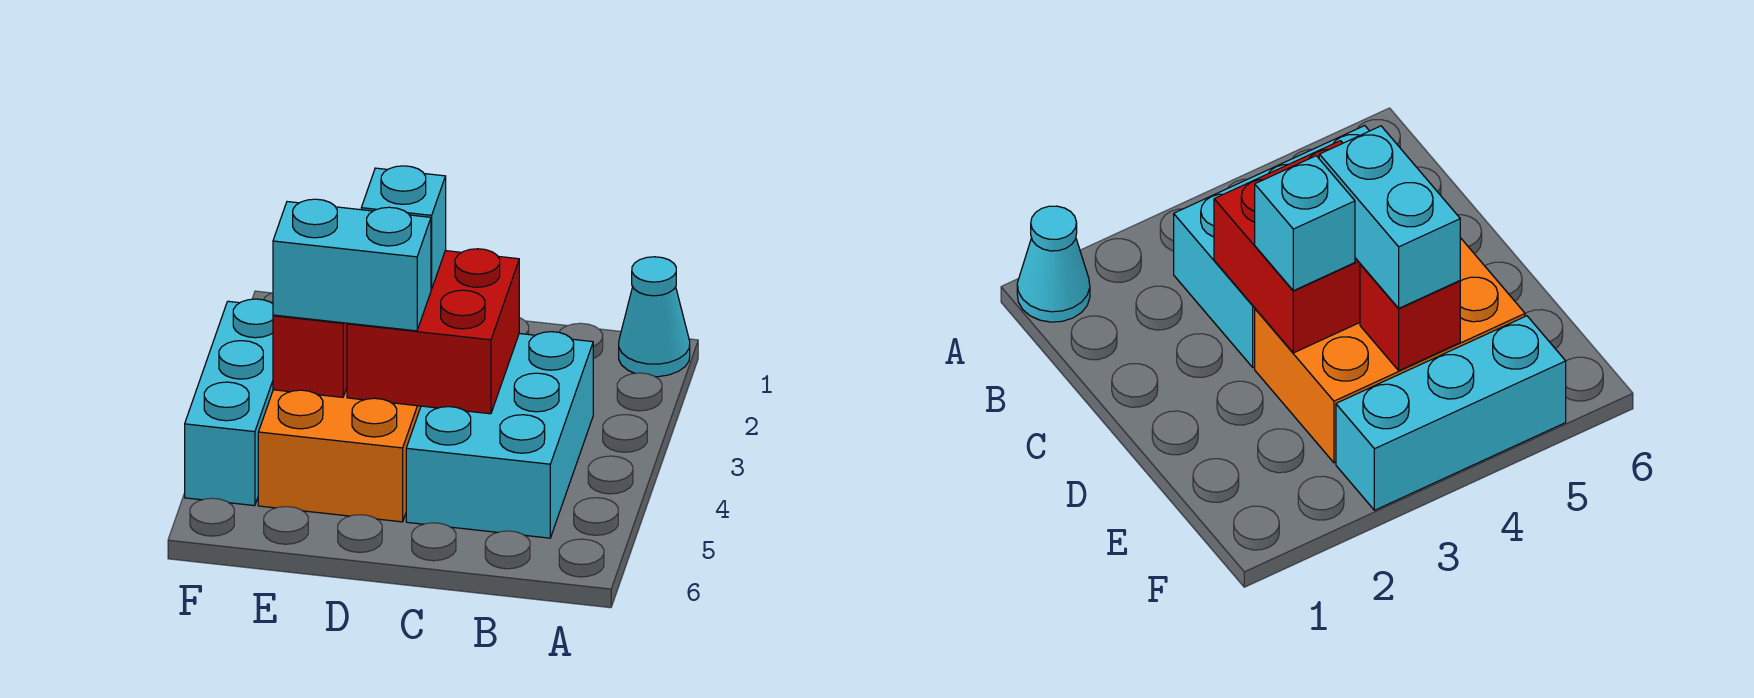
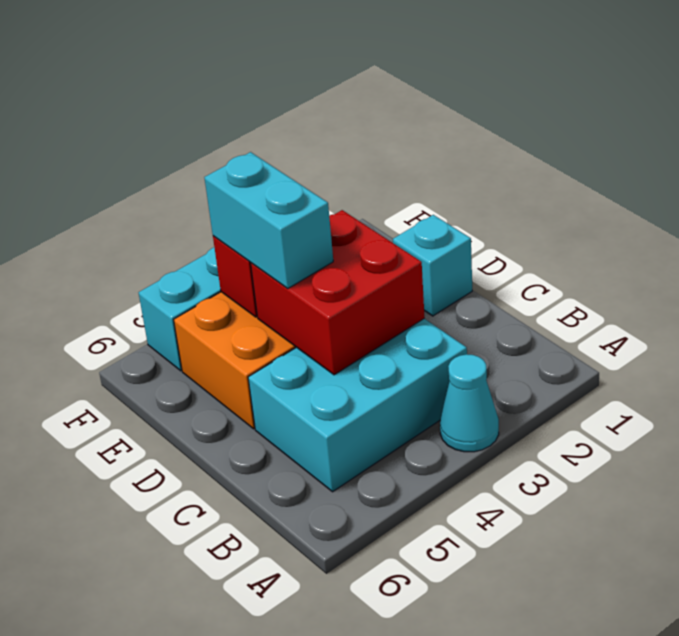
cyan 1x1 cone [619,257,690,377] -> cyan 1x1 cone moved to [440,354,499,452]
cyan 1x1 brick [361,166,446,289] -> cyan 1x1 brick moved to [393,215,472,316]

